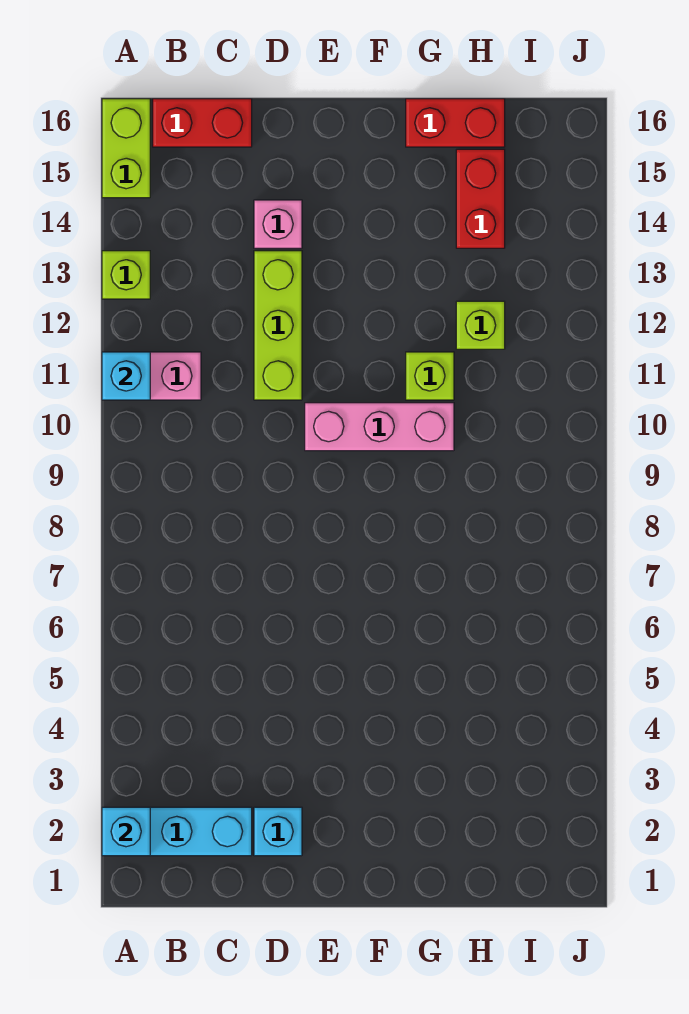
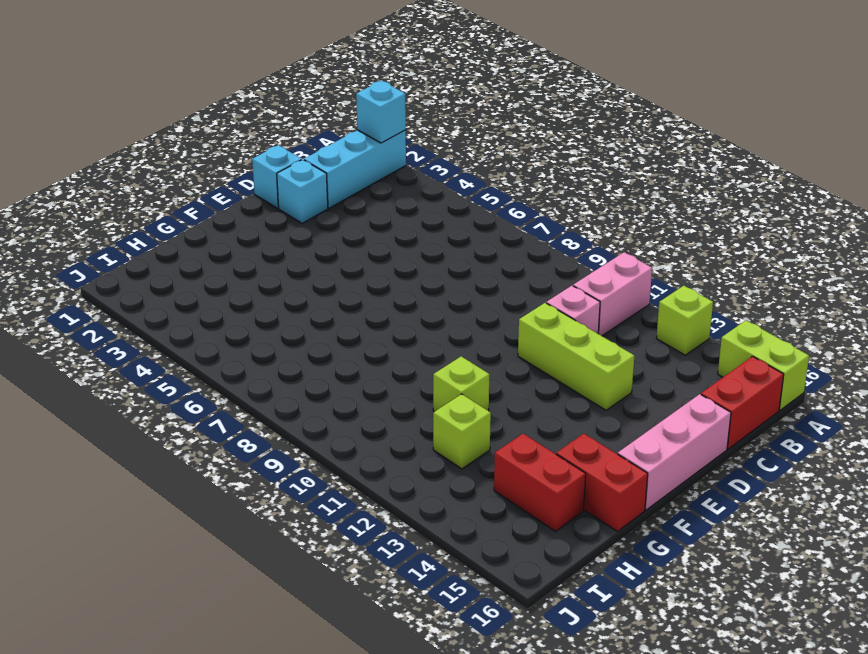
cyan 1x1 brick [102,352,150,400] -> cyan 1x1 brick moved to [252,145,302,208]
pink 1x1 brick [254,200,302,248] -> pink 1x1 brick moved to [546,286,600,334]
pink 1x3 brick [305,403,454,451] -> pink 1x3 brick moved to [618,394,731,510]
red 1x2 brick [406,99,505,147] -> red 1x2 brick turned to [556,434,648,531]

